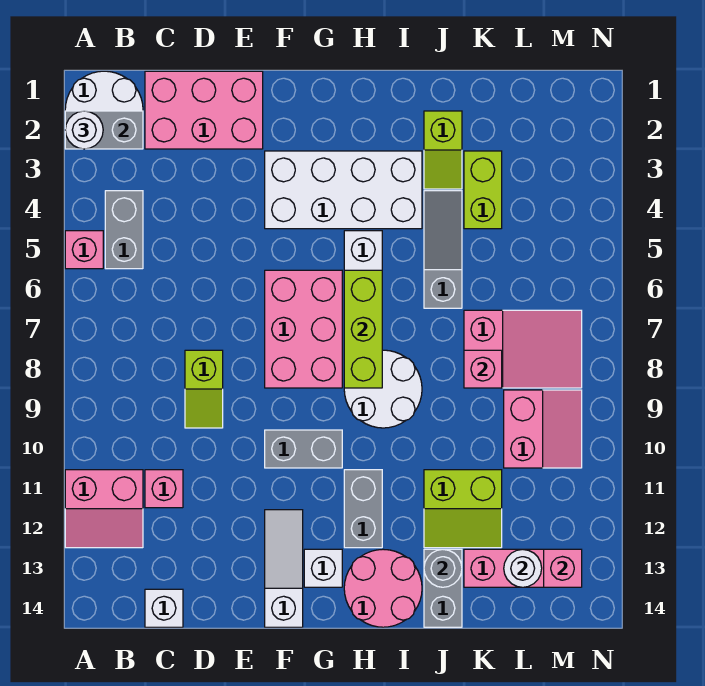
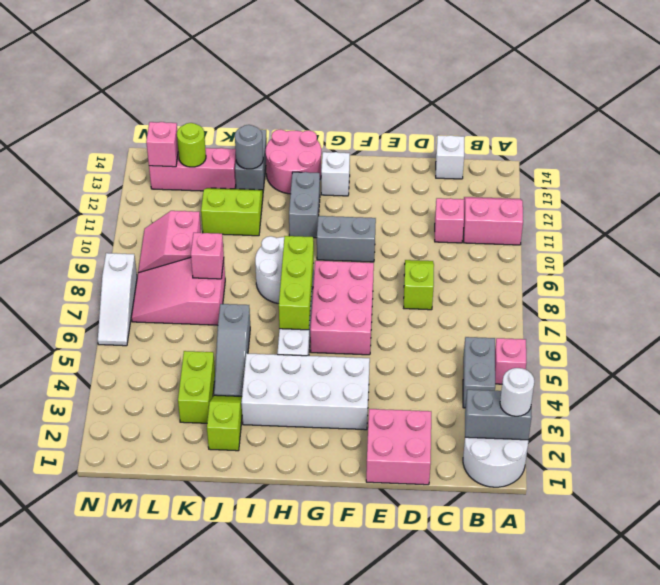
pink 2x3 brick [145,71,263,149] -> pink 2x2 brick [366,409,431,485]
white 1x3 slope [265,510,303,627] -> white 1x3 slope moved to [98,253,137,346]
white 1x1 round brick [504,549,542,587] -> lime 1x1 round brick [177,123,206,167]

